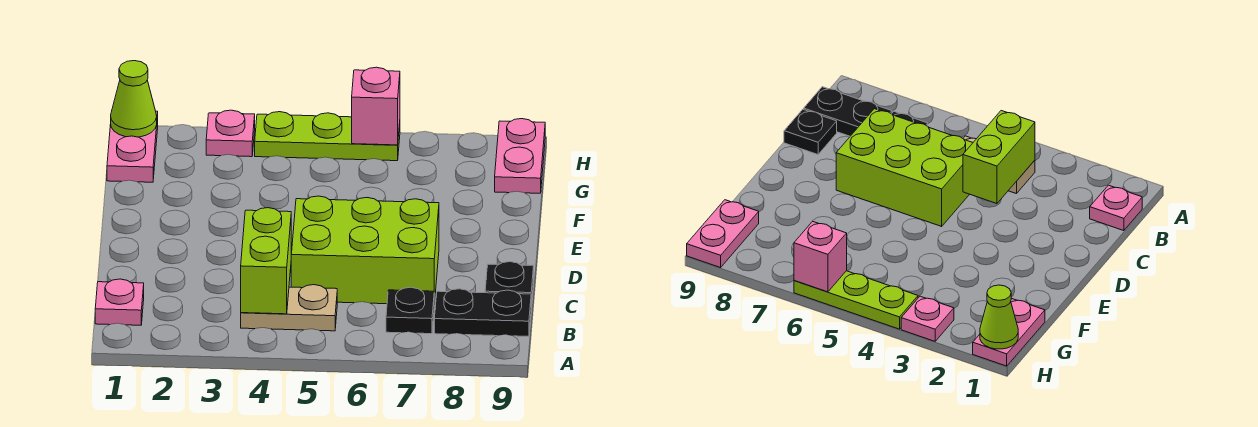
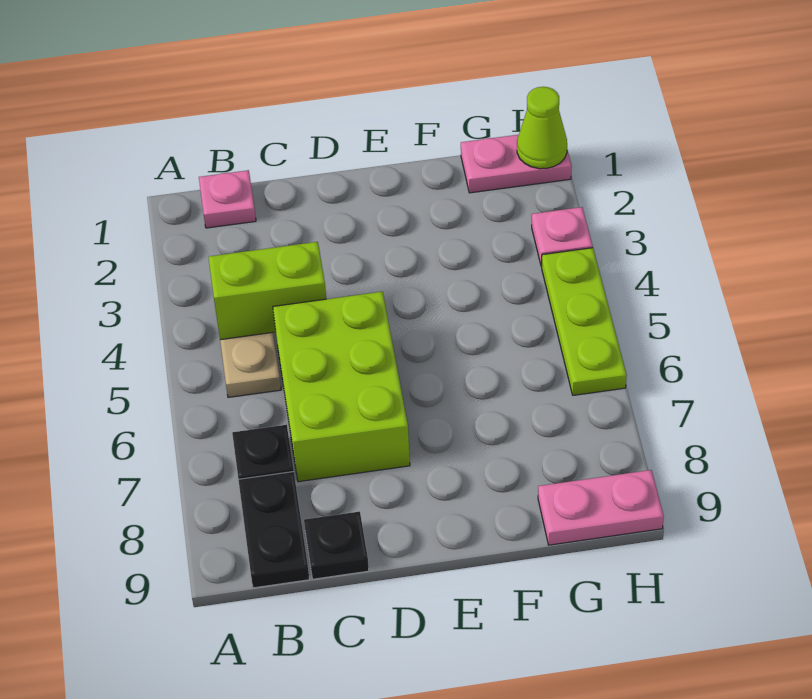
pink 1x1 brick [352,67,400,145] -> none

